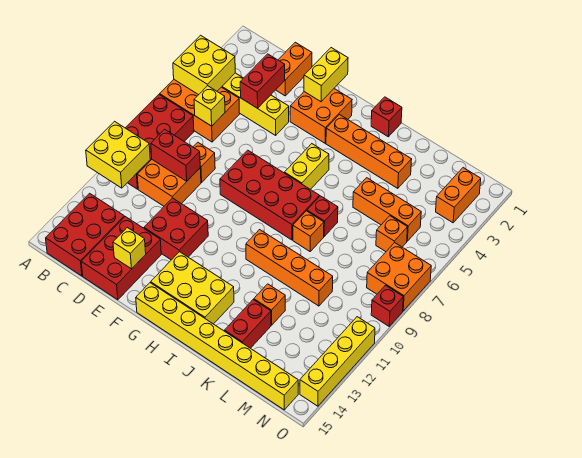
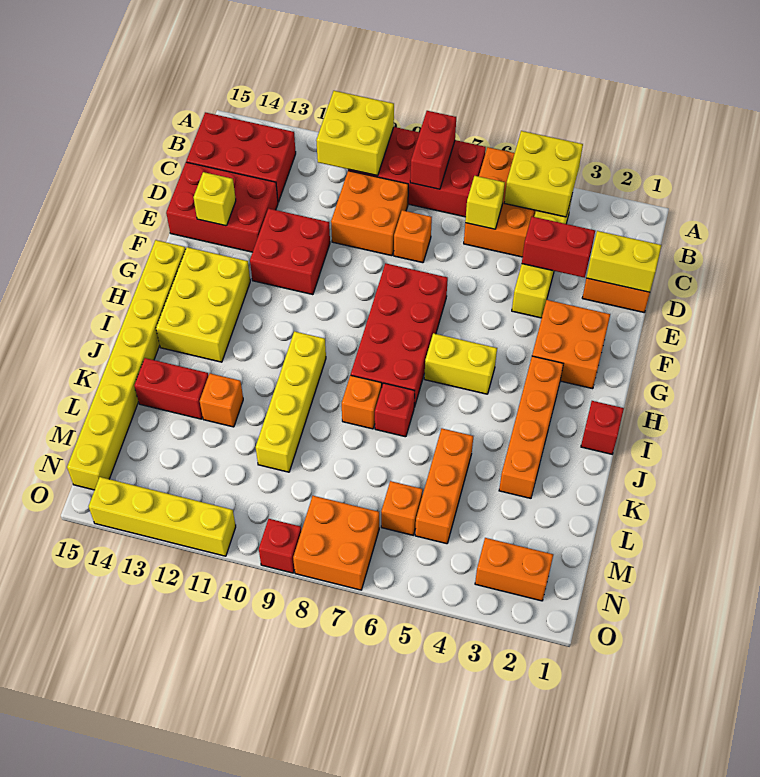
red 1x2 brick [151,129,200,181] -> red 1x2 brick moved to [410,111,456,189]
yellow 1x2 brick [304,48,348,102] -> yellow 1x2 brick moved to [586,231,661,292]
orange 1x4 brick [246,230,333,306] -> yellow 1x4 brick [256,331,326,472]

